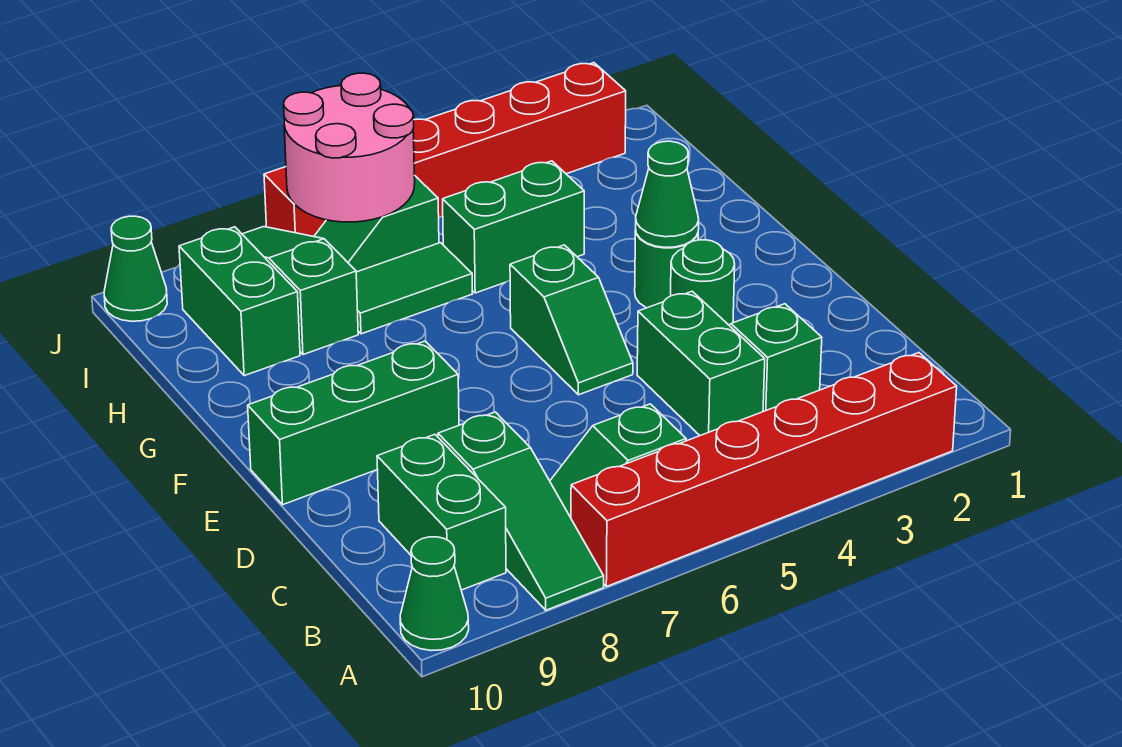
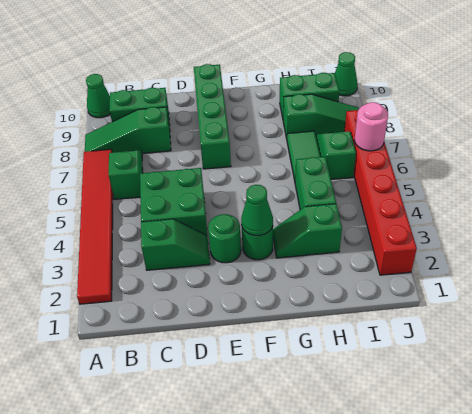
red 1x6 brick [571,353,957,587] -> red 1x6 tile [77,149,113,304]
green 1x2 brick [637,291,765,436] -> green 2x2 brick [140,168,207,235]
green 1x2 slope [510,245,633,395] -> green 1x2 slope moved to [273,204,342,258]
green 1x3 brick [248,341,459,505] -> green 1x4 brick [194,64,231,169]
pink 2x2 round brick [284,73,415,222] -> pink 1x1 round brick [355,102,388,151]

